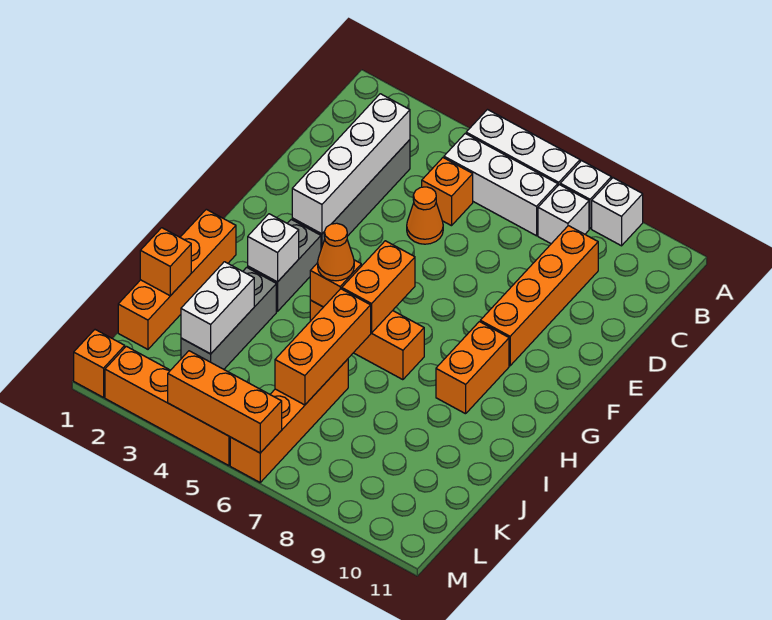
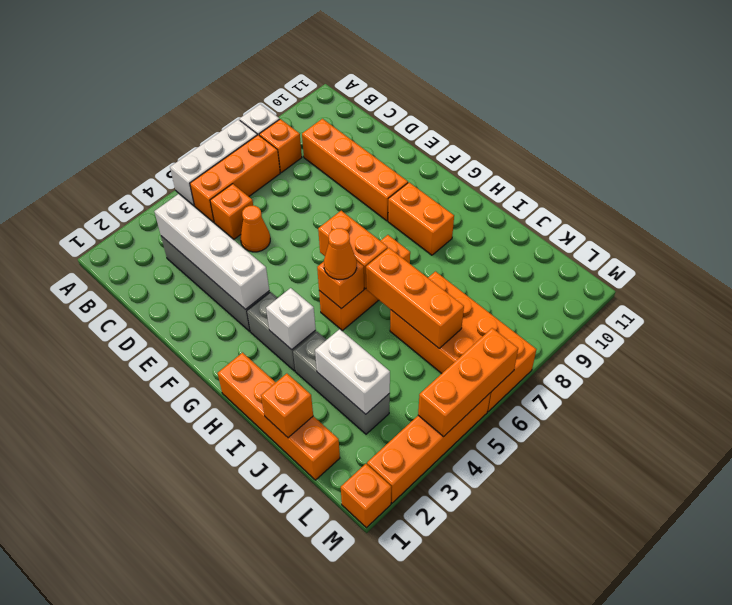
white 1x1 brick [592,178,643,246] -> none
white 1x3 brick [444,134,558,236] -> orange 1x3 brick [190,135,280,222]
white 1x1 brick [538,185,589,244] -> orange 1x1 brick [259,119,302,172]
orange 1x4 brick [230,359,348,482] -> orange 2x4 brick [390,272,536,411]

